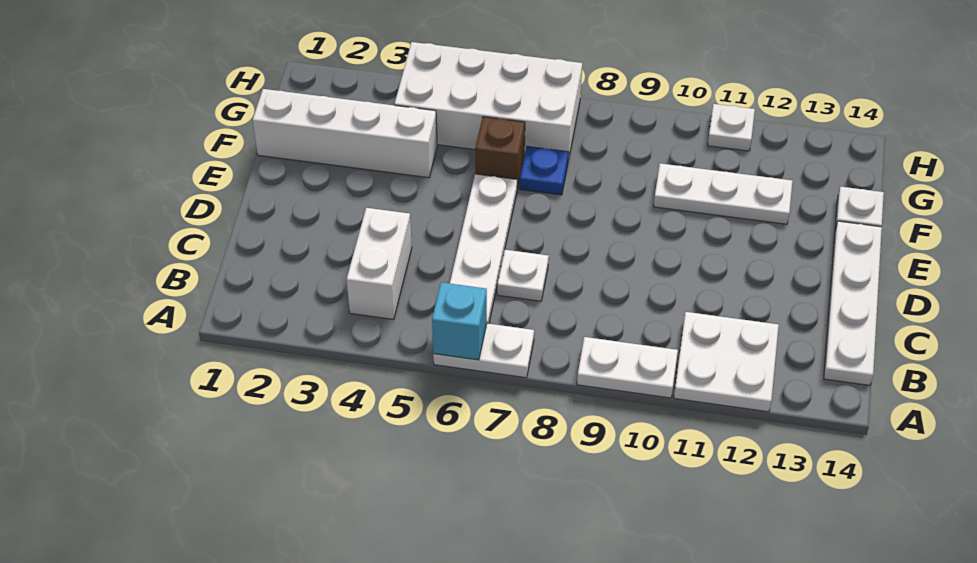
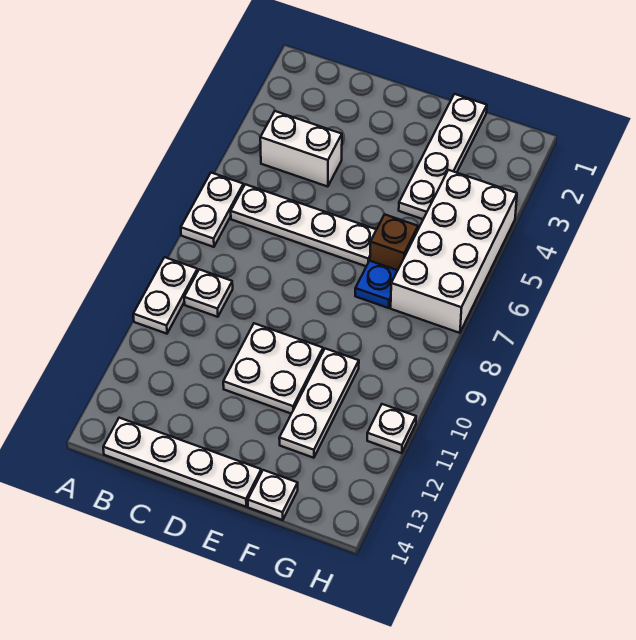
cyan 1x1 brick [432,282,487,360] -> none
white 2x2 plate [674,312,779,412] -> white 2x2 plate moved to [223,323,323,414]
white 1x1 plate [497,250,549,301] -> white 1x1 plate moved to [184,269,233,317]
white 1x4 brick [253,89,437,178] -> white 1x4 plate [399,94,487,219]

